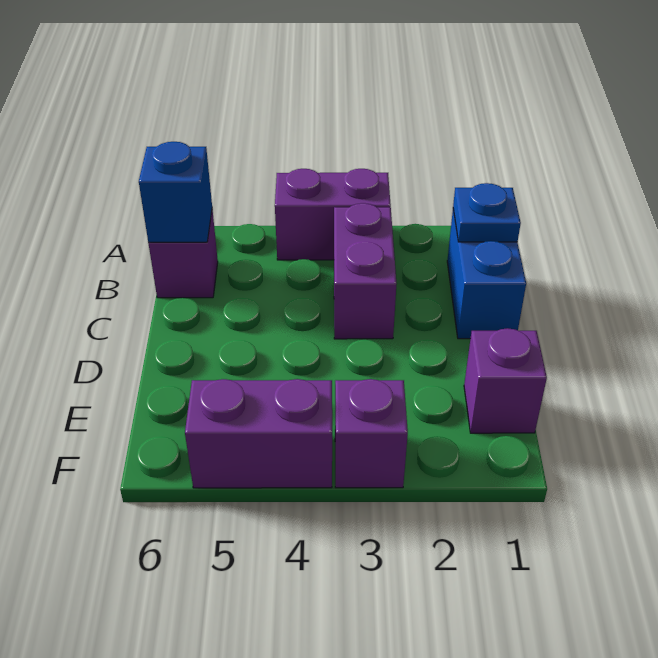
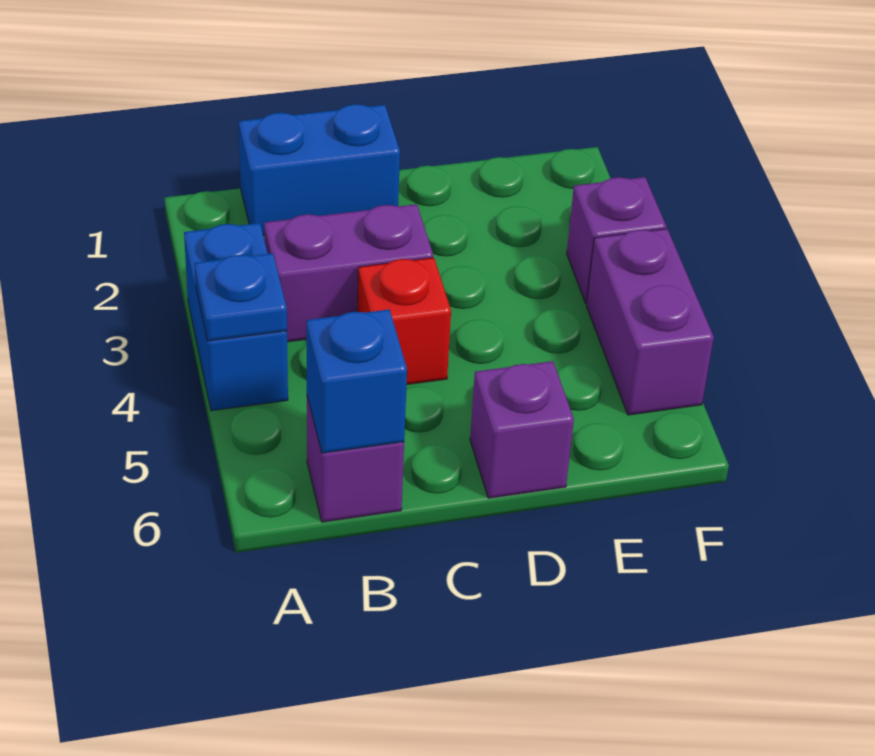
purple 1x2 brick [275,169,391,260] -> blue 1x2 brick [184,223,288,411]
blue 1x1 plate [453,183,521,242] -> blue 1x1 plate moved to [195,253,287,341]
none -> red 1x1 brick [357,258,451,385]
purple 1x1 brick [464,328,547,433] -> purple 1x1 brick moved to [470,361,574,498]

